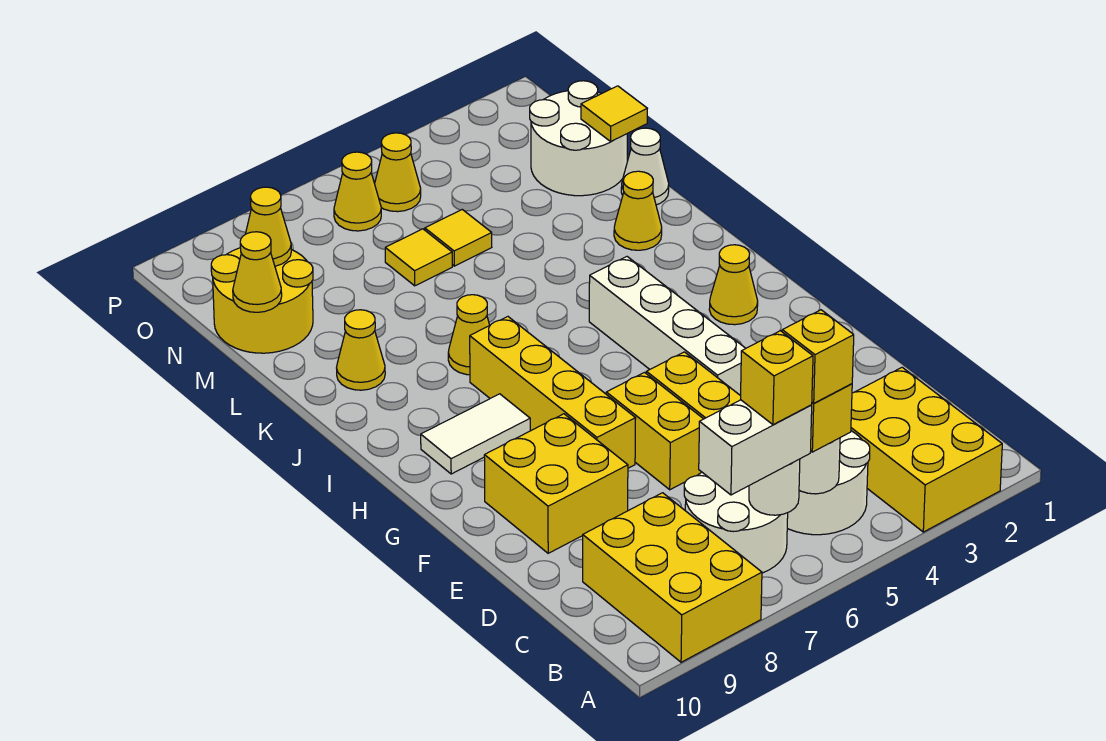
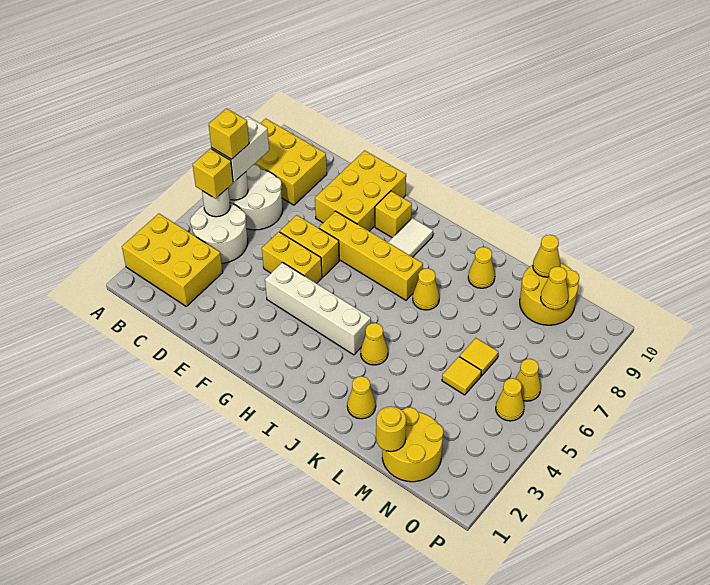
yellow 1x1 brick [782,310,854,403] -> yellow 1x1 brick moved to [375,191,412,238]
yellow 2x2 brick [484,414,628,553] -> yellow 2x3 brick [315,150,406,231]
yellow 1x1 cone [709,245,758,325] -> yellow 1x1 cone moved to [361,323,388,365]
white 1x1 cone [621,128,669,205] -> none
white 2x2 round brick [530,81,627,196] -> yellow 2x2 round brick [382,407,443,482]
yellow 1x1 tile [581,86,647,141] -> yellow 1x1 round brick [376,406,406,451]

